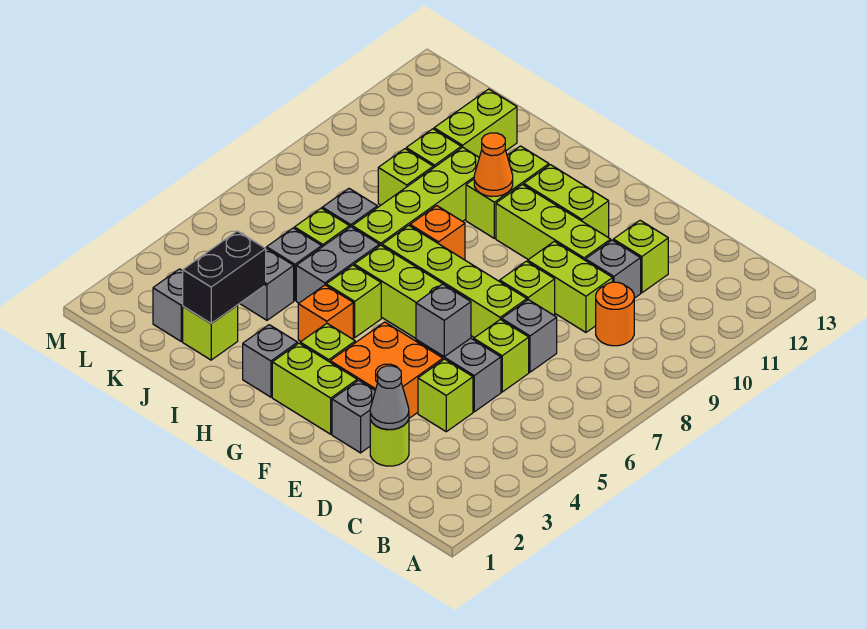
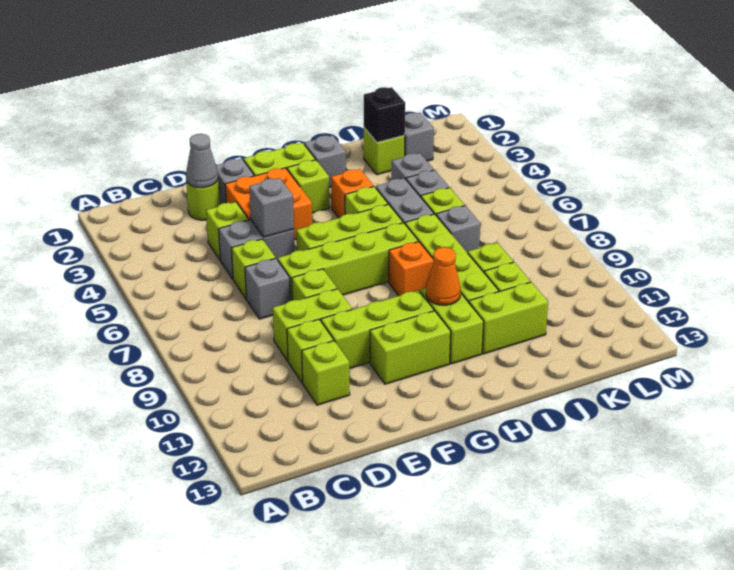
orange 1x1 round brick [596,282,634,346] -> none
grey 1x1 brick [585,240,641,298] -> lime 1x1 brick [287,319,334,383]
black 1x2 brick [183,231,266,323] -> black 1x1 brick [364,87,405,142]
lime 1x2 brick [434,89,517,157] -> lime 1x2 brick turned to [469,282,548,354]

